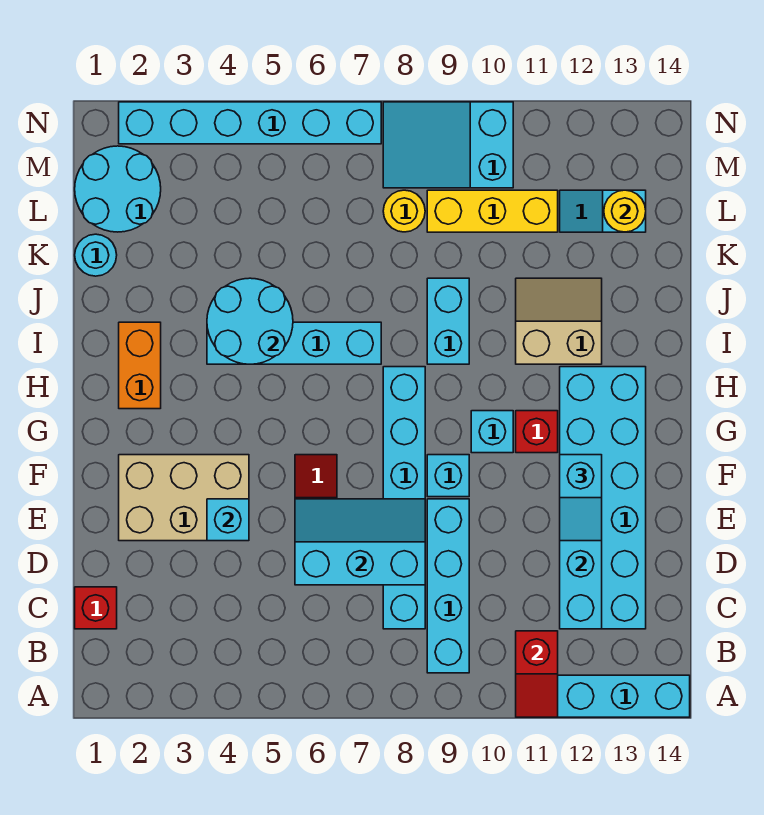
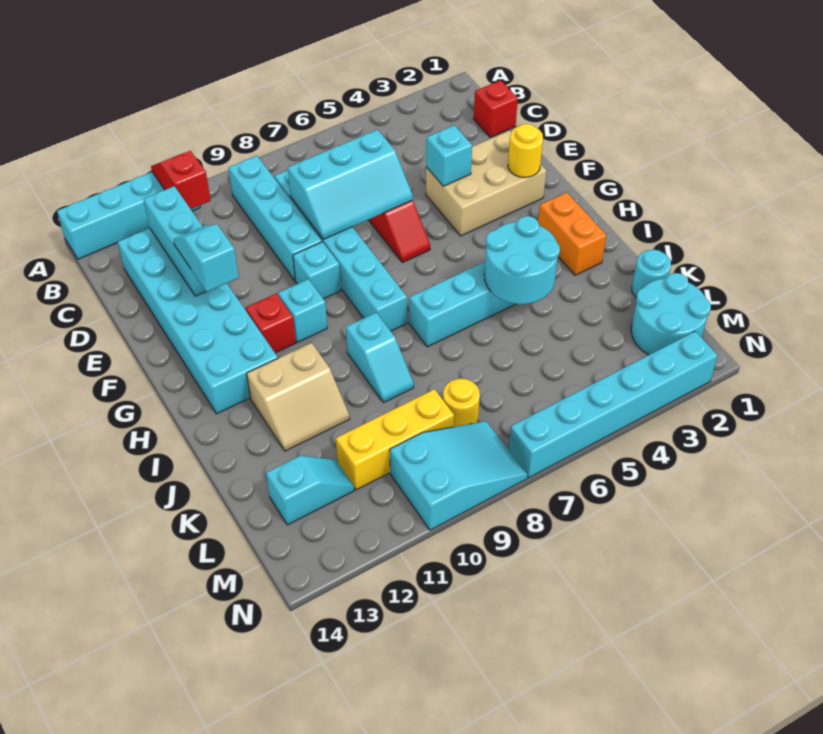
cyan 1x2 brick [427,278,469,364] -> cyan 1x2 slope [346,313,414,403]
yellow 1x1 round brick [604,190,646,232] -> yellow 1x1 round brick moved to [508,124,543,177]

